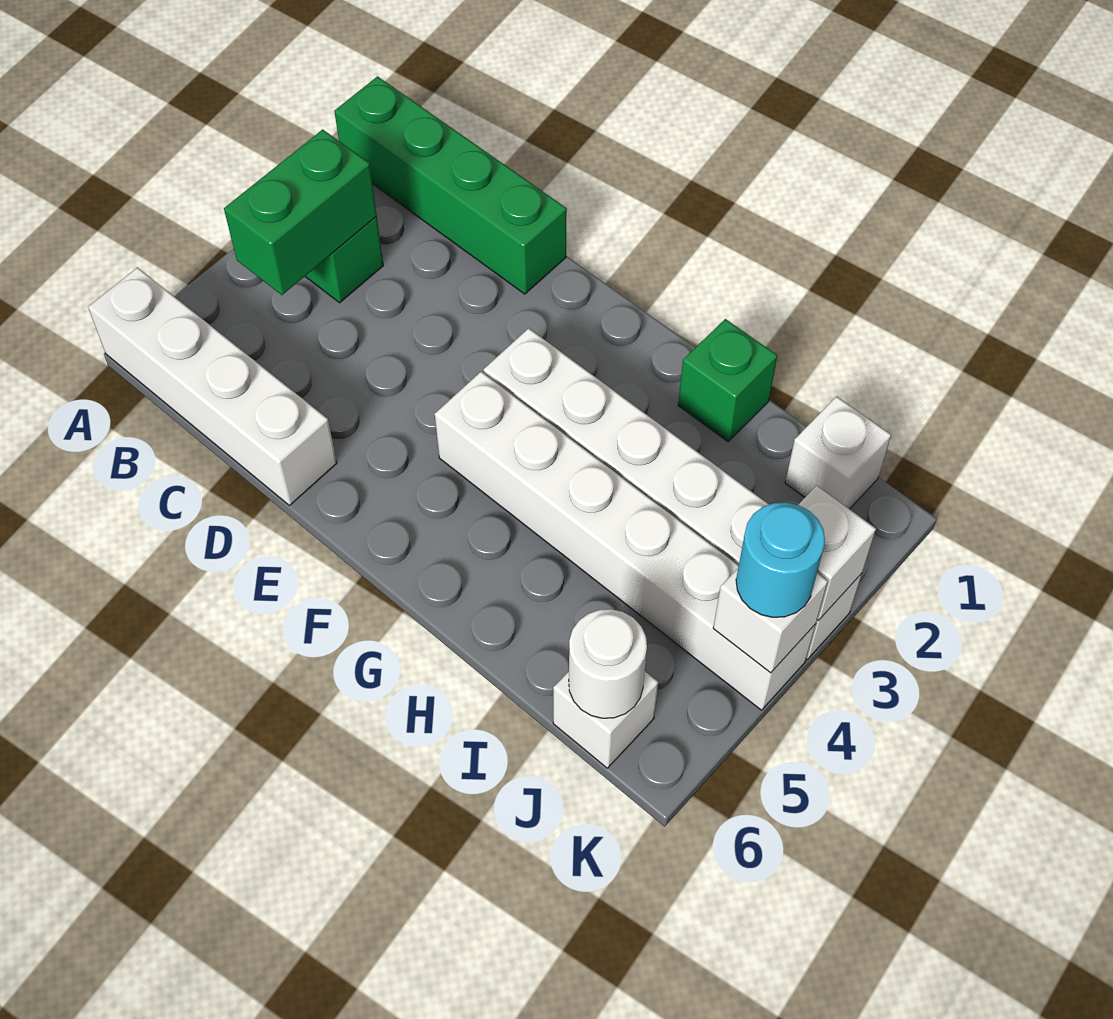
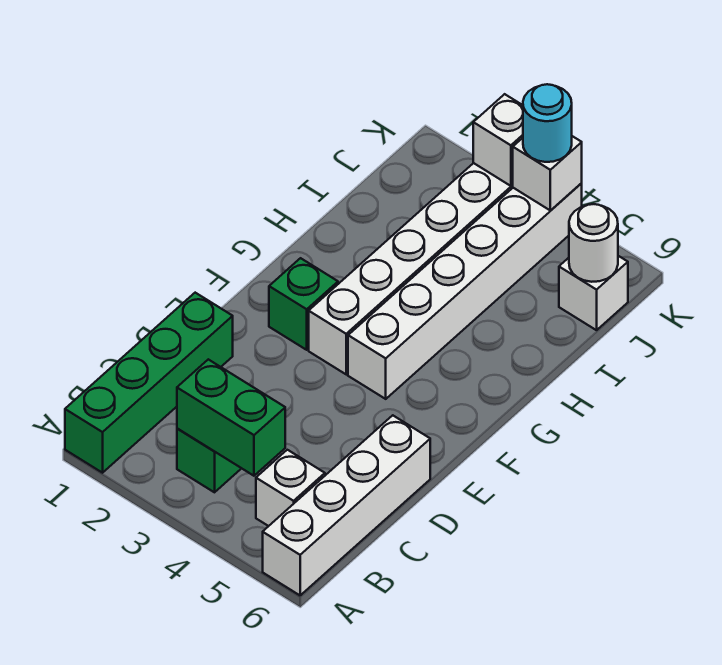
green 1x1 brick [678,319,777,442] -> green 1x1 brick moved to [269,258,338,350]
white 1x1 brick [785,397,891,509] -> white 1x1 brick moved to [256,450,325,526]

